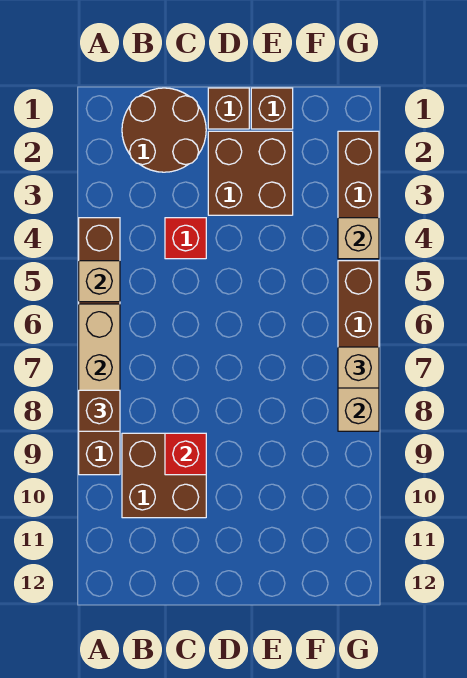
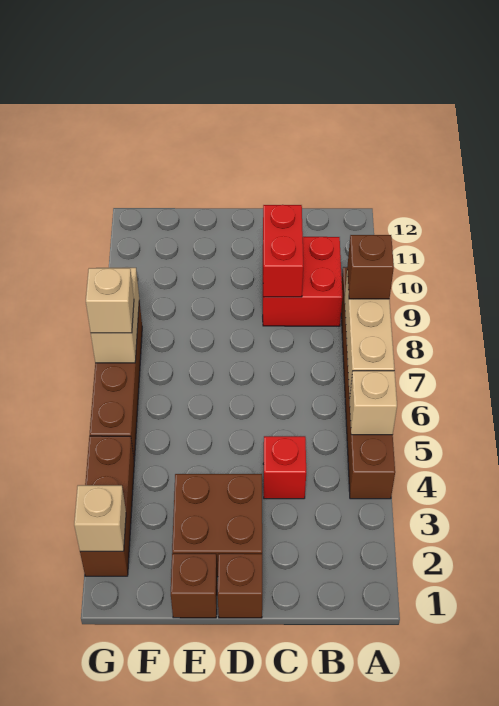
brown 2x2 round brick [122,88,206,172] -> none
brown 2x2 brick [122,433,206,518] -> red 2x2 brick [263,237,342,326]
red 1x1 brick [165,433,206,475] -> red 1x2 brick [263,205,303,297]
tan 1x1 brick [338,218,379,259] -> tan 1x1 brick moved to [74,485,126,551]

